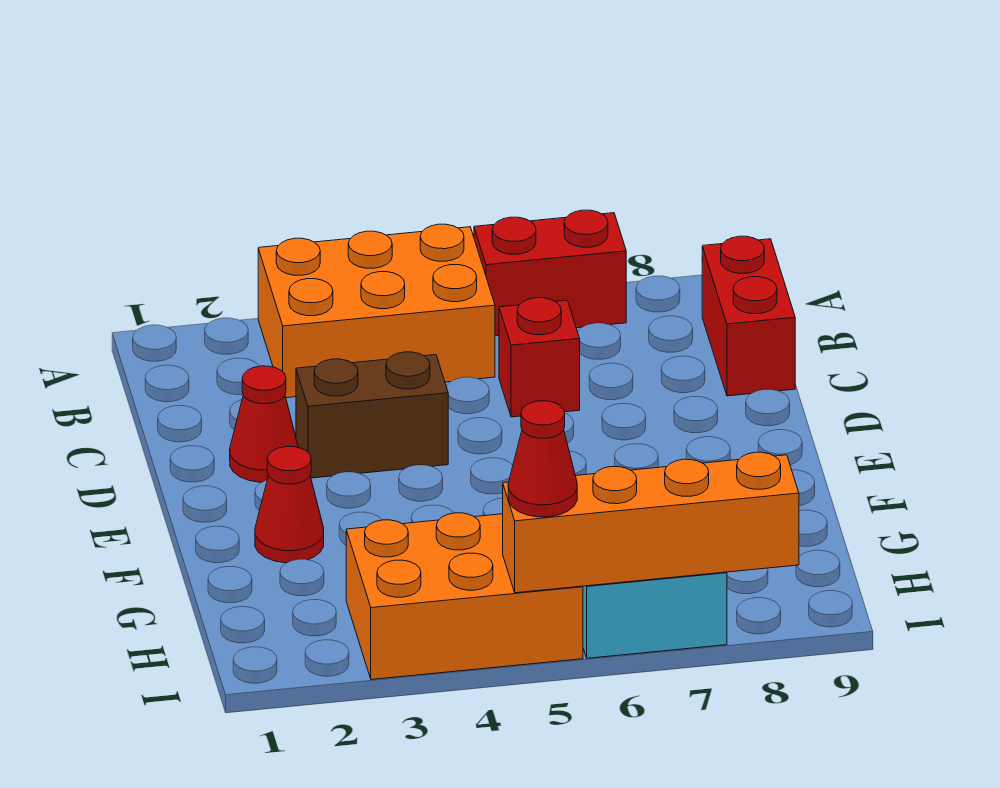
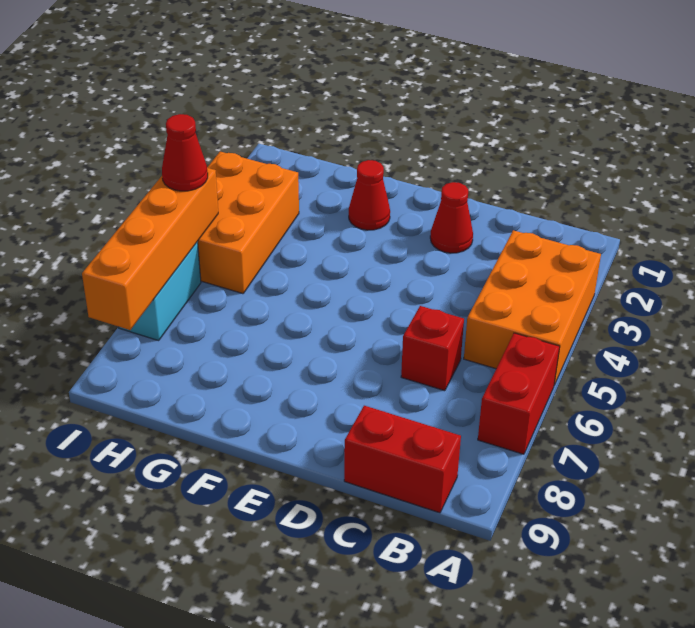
brown 1x2 brick [296,352,448,478] -> none

